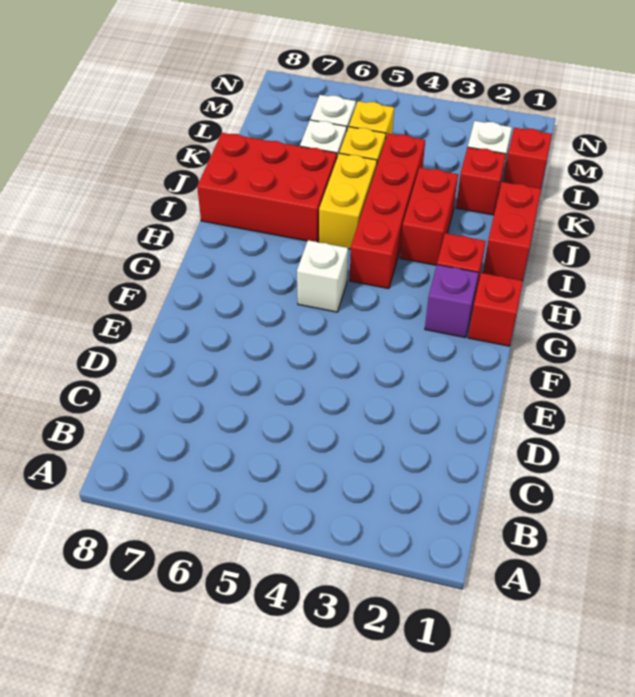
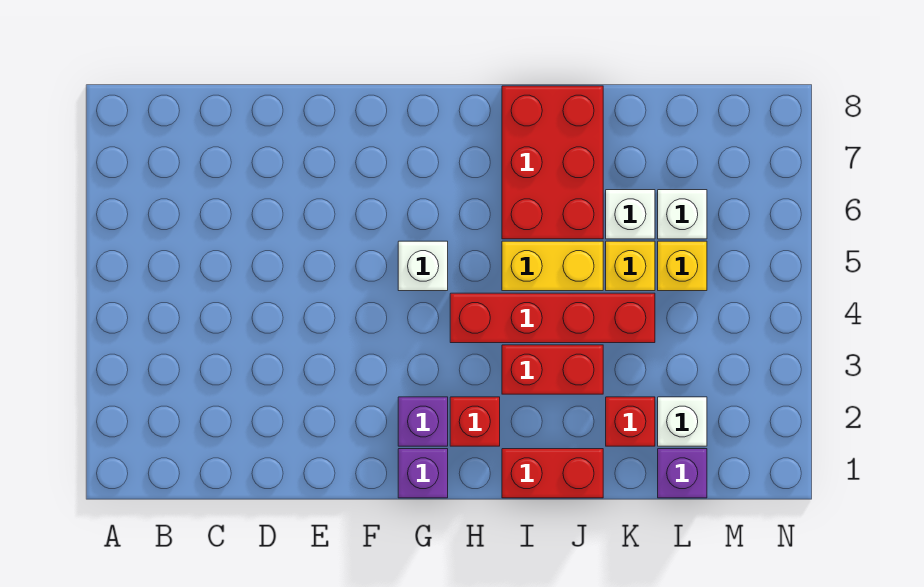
red 1x1 brick [468,273,523,346] -> purple 1x1 brick [398,449,448,498]
red 1x1 brick [503,128,552,189] -> purple 1x1 brick [658,449,707,498]

